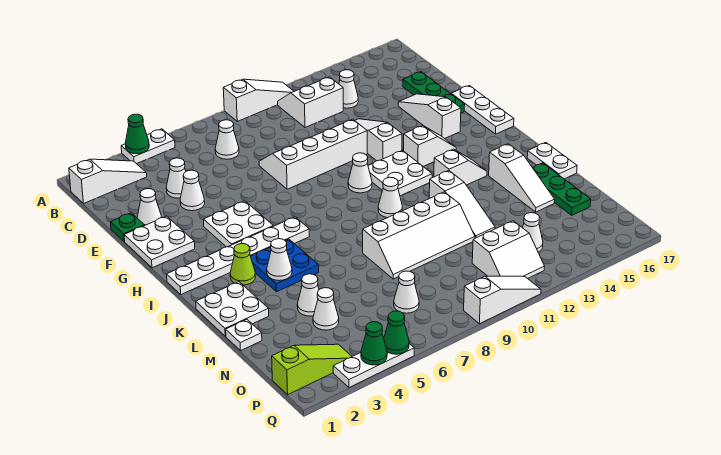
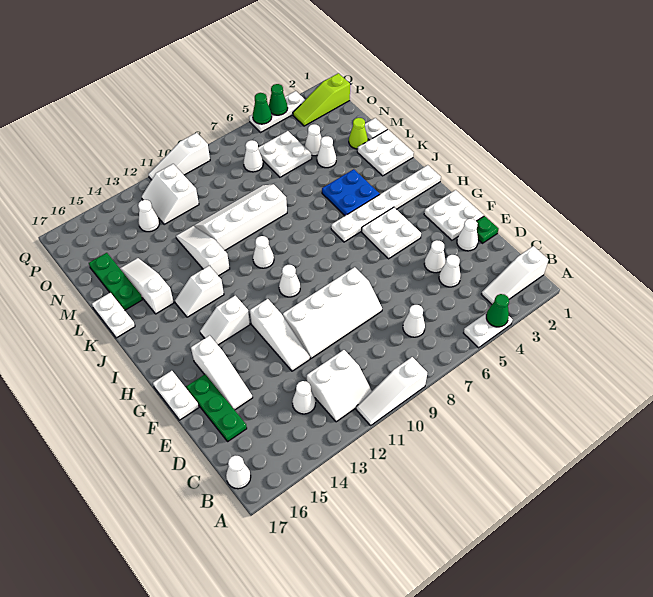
white 1x3 plate [451,86,514,134] -> white 1x2 plate [153,371,199,420]
white 2x2 plate [368,151,432,196] -> white 2x2 plate moved to [258,131,312,177]
lime 1x1 cone [230,244,255,285] -> lime 1x1 cone moved to [349,118,368,149]
white 1x1 cone [267,239,292,281] -> white 1x1 cone moved to [226,456,251,489]
white 2x2 slope [472,221,545,279] -> white 2x2 slope turned to [142,164,199,224]

